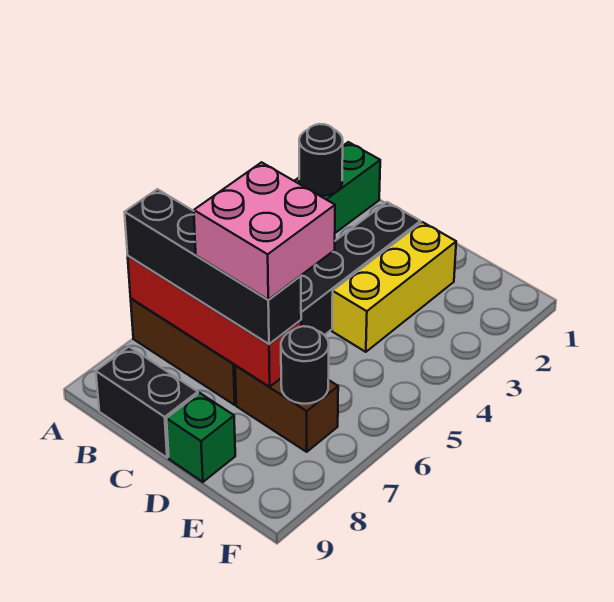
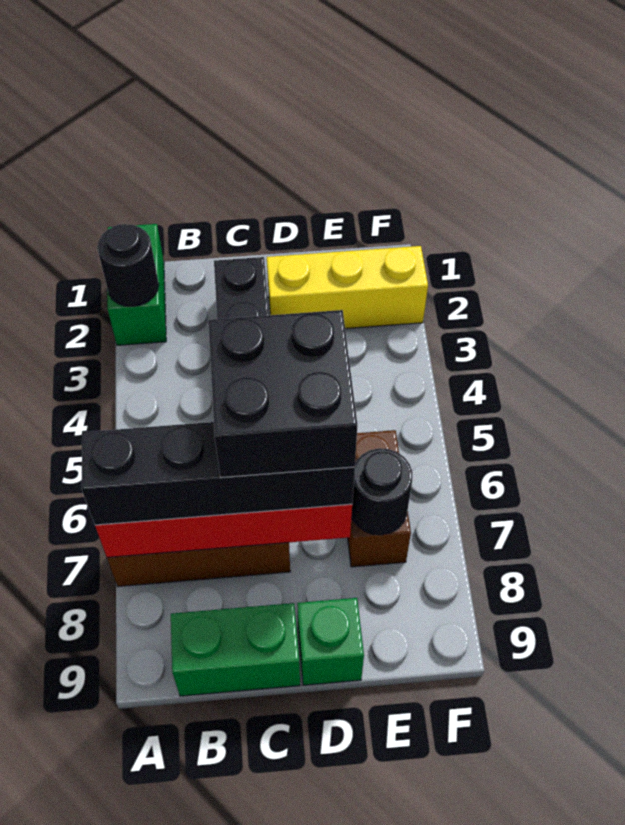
black 1x2 brick [96,347,198,458] -> green 1x2 brick [171,603,300,696]
pink 2x2 brick [194,162,335,300] -> black 2x2 brick [208,310,358,478]
yellow 1x3 brick [332,222,456,352] -> yellow 1x3 brick turned to [267,246,428,329]
brown 1x2 brick [235,365,338,452] -> brown 1x2 brick turned to [348,430,411,567]

